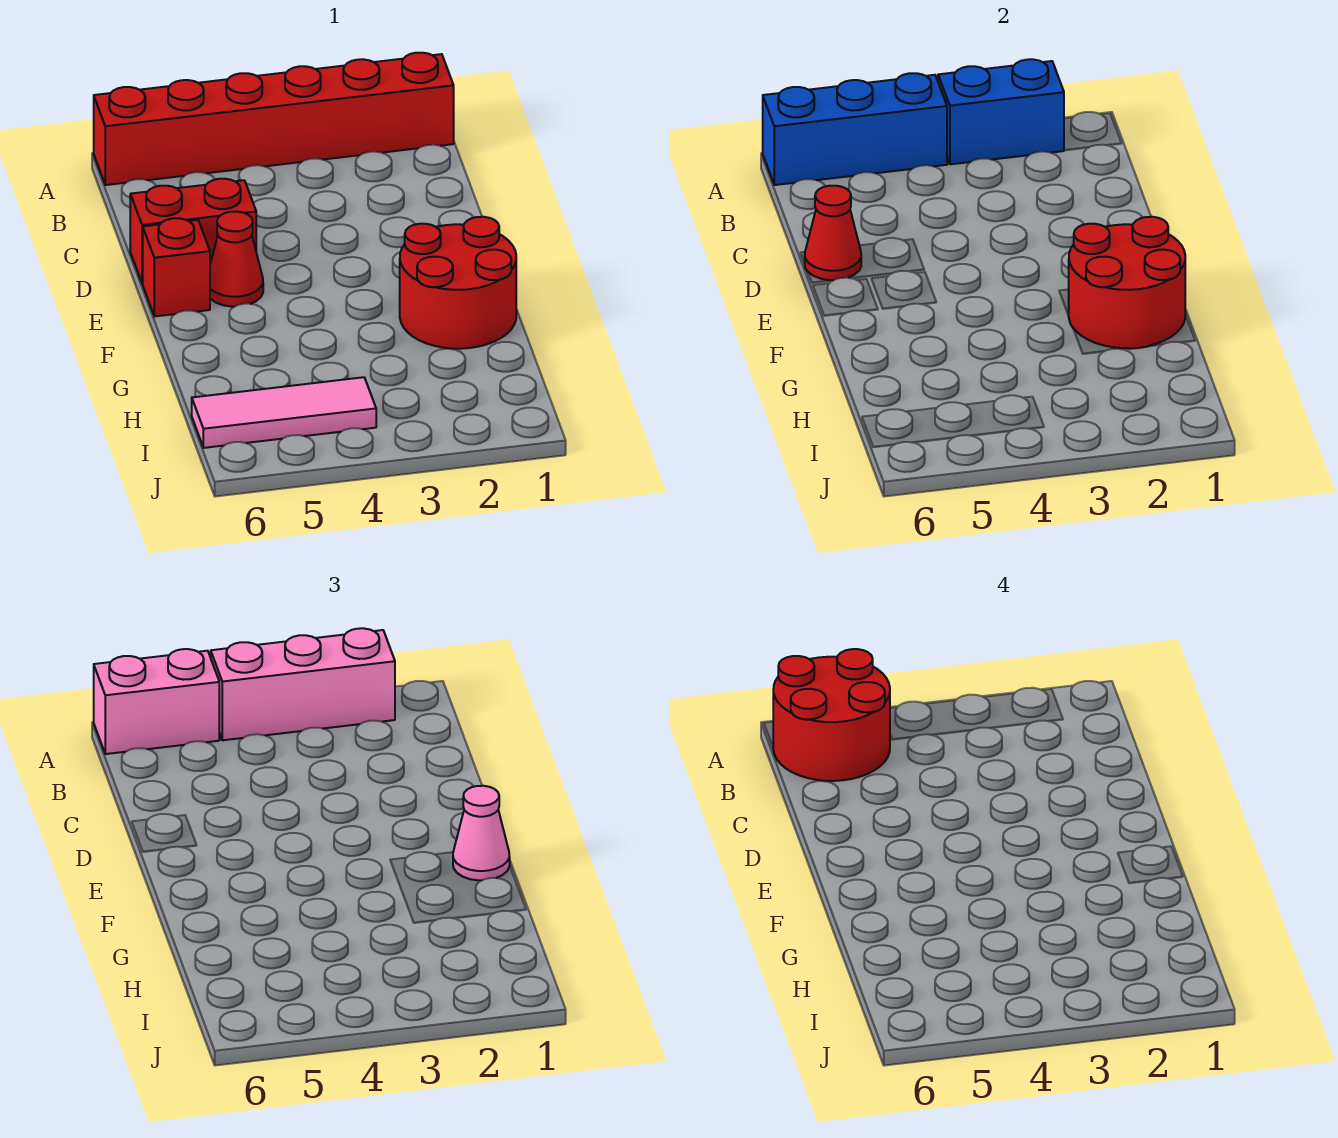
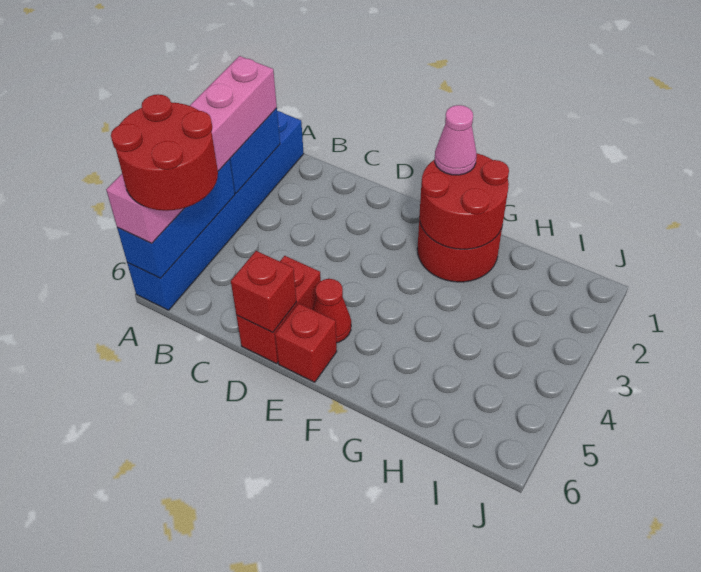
red 1x6 brick [94,53,454,185] -> blue 1x6 brick [127,111,304,310]
red 1x1 cone [805,186,861,280] -> red 1x1 brick [231,251,296,333]
pink 1x3 tile [192,377,376,448] -> none

